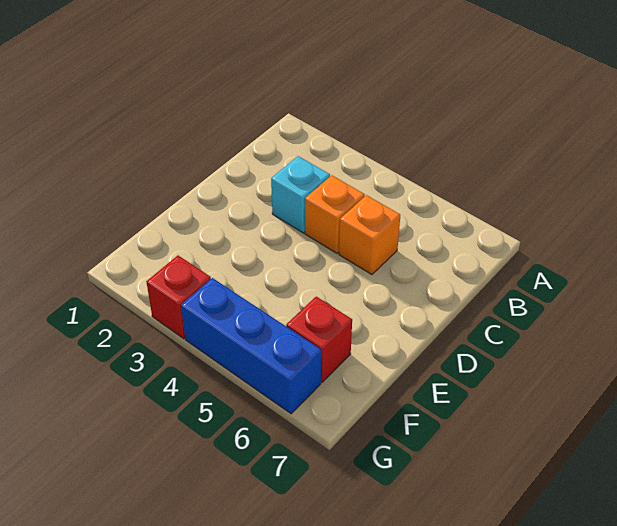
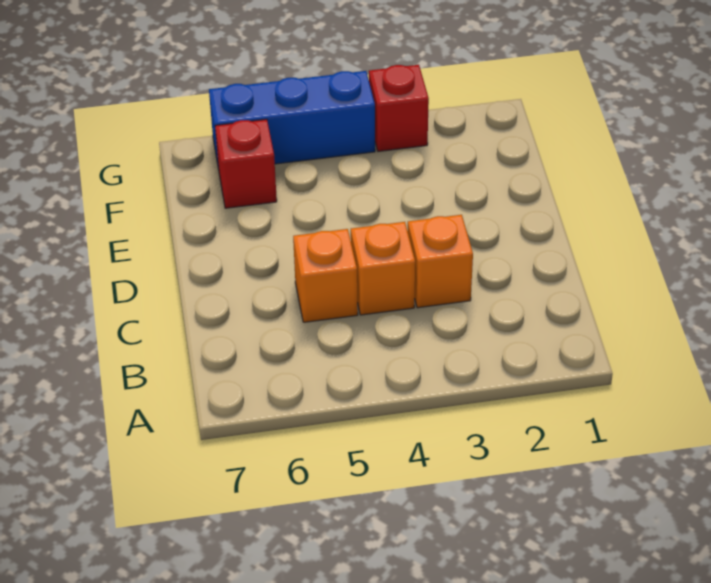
cyan 1x1 brick [271,156,330,233] -> orange 1x1 brick [408,215,473,308]

